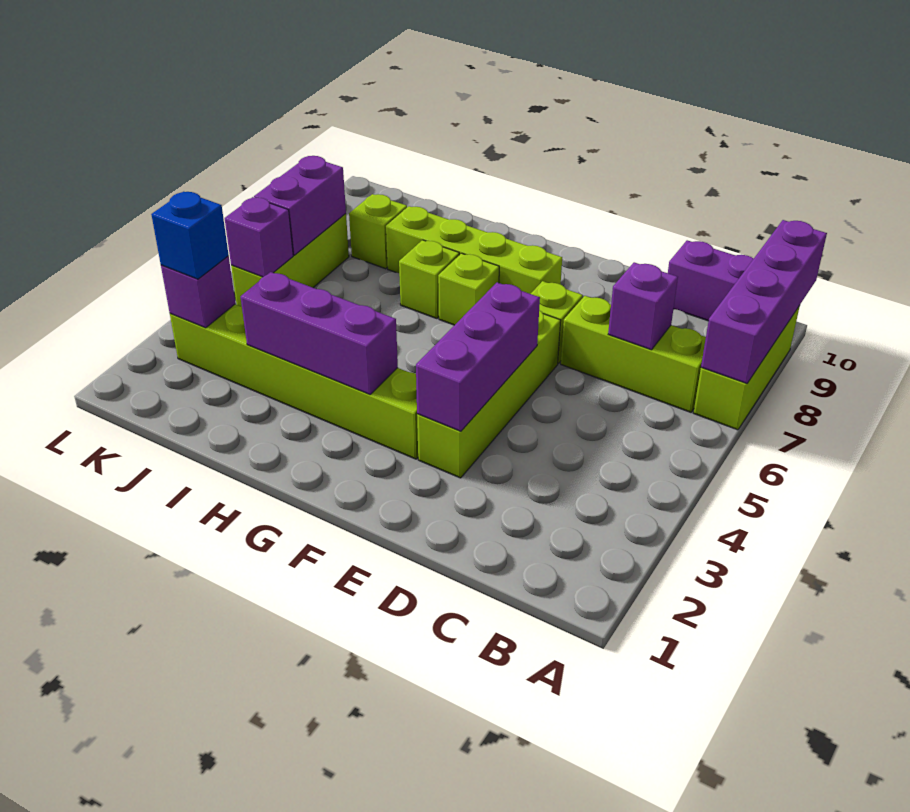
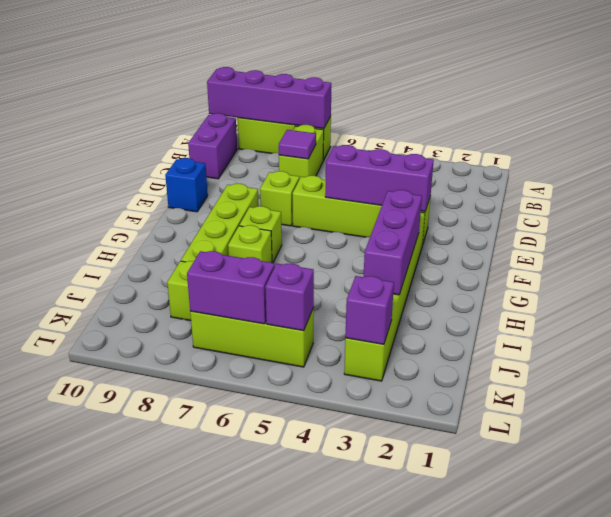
lime 1x3 brick [561,296,706,412] -> lime 1x2 brick [279,125,324,179]
purple 1x1 brick [608,262,678,350] -> purple 1x1 tile [279,130,316,159]
blue 1x1 brick [151,192,229,279] -> blue 1x1 brick moved to [165,158,208,212]

